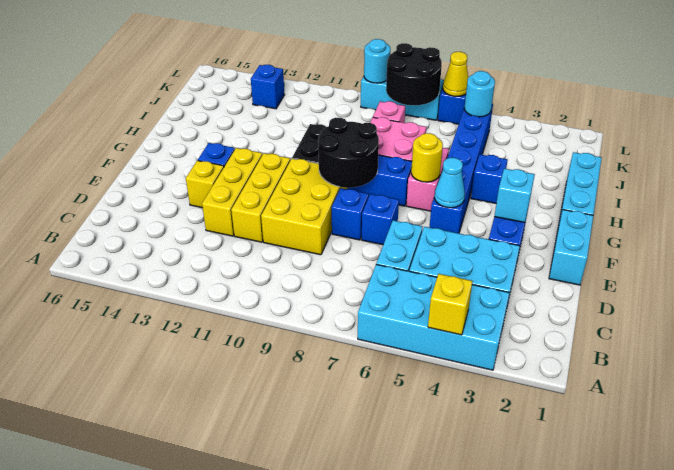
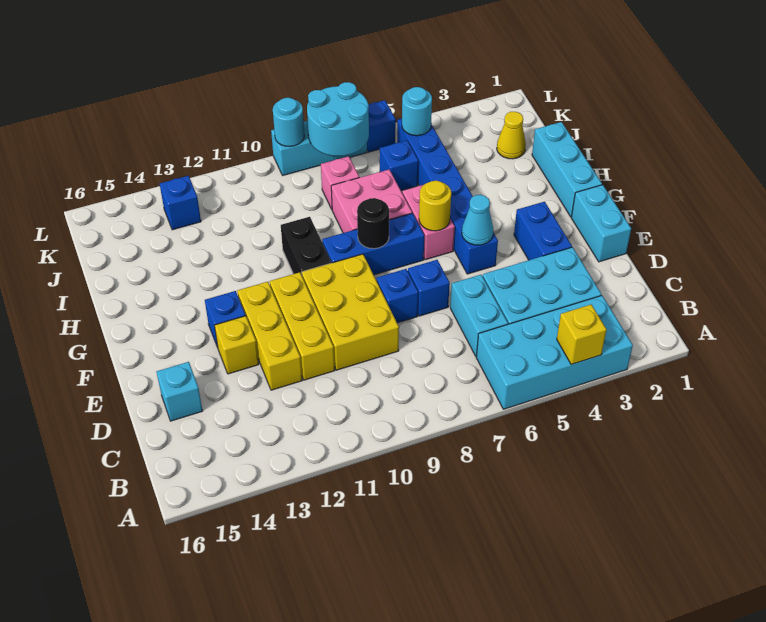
cyan 1x1 brick [494,169,535,222] -> cyan 1x1 brick moved to [157,362,203,421]
black 2x2 round brick [318,118,379,188] -> black 1x1 round brick [357,198,389,249]
blue 1x1 brick [471,154,508,203] -> blue 1x1 brick moved to [380,141,418,191]
black 2x2 round brick [386,43,442,105] -> cyan 2x2 round brick [307,82,369,156]
yellow 1x1 cone [443,52,468,96] -> yellow 1x1 cone moved to [497,112,526,159]

